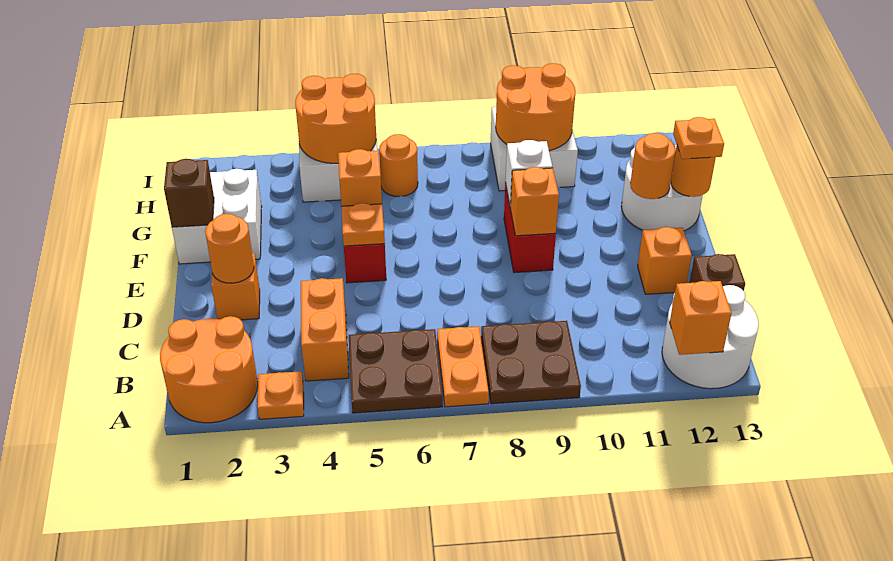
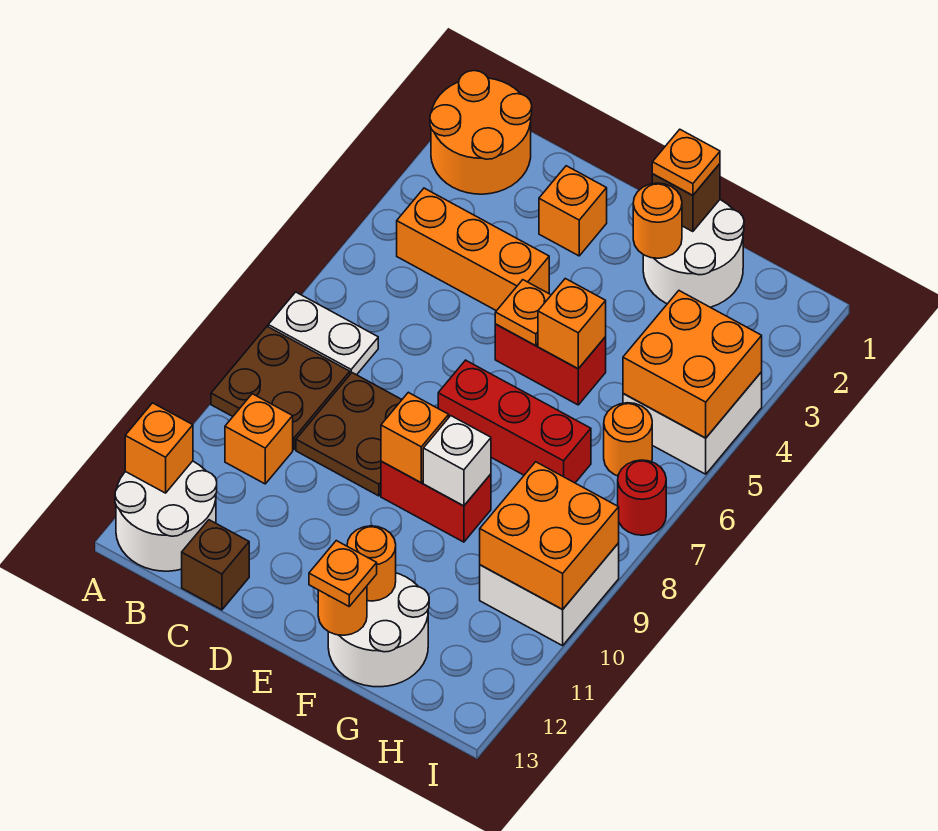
orange 1x1 plate [258,371,304,419] -> orange 1x1 plate moved to [652,129,720,195]
brown 2x2 plate [349,329,443,413] -> brown 2x2 plate moved to [296,373,402,496]
orange 1x2 plate [437,326,489,407] -> white 1x2 plate [268,292,378,375]
orange 1x2 brick [301,278,349,381] -> orange 1x3 brick [397,188,549,311]
orange 1x1 round brick [205,214,254,283] -> orange 1x1 round brick moved to [633,183,682,258]
orange 1x1 brick [638,227,692,294] -> orange 1x1 brick moved to [225,394,293,484]
none -> red 1x3 brick [438,360,591,483]
white 2x2 brick [172,169,262,264] -> white 2x2 round brick [643,200,744,307]
orange 2x2 round brick [295,74,376,163] -> orange 2x2 brick [623,291,762,438]
orange 2x2 round brick [496,63,575,151] -> orange 2x2 brick [480,462,619,609]
none -> red 1x1 round brick [618,460,666,535]

